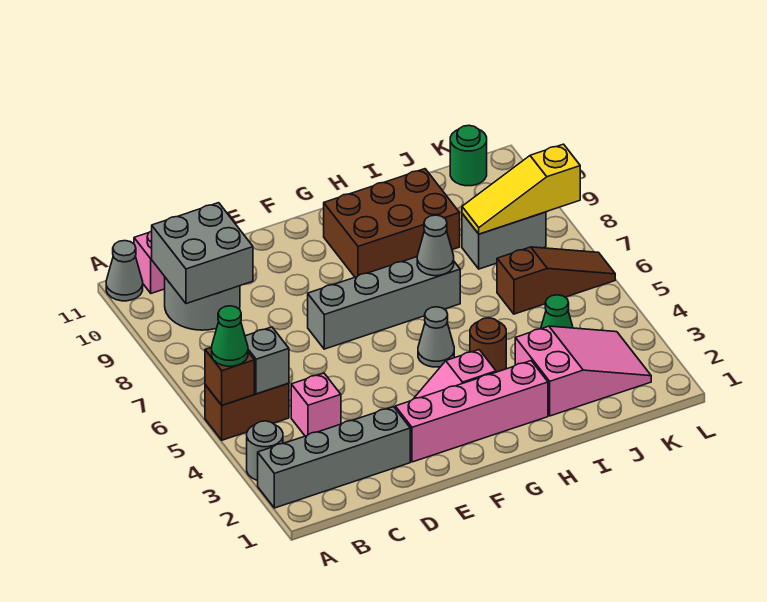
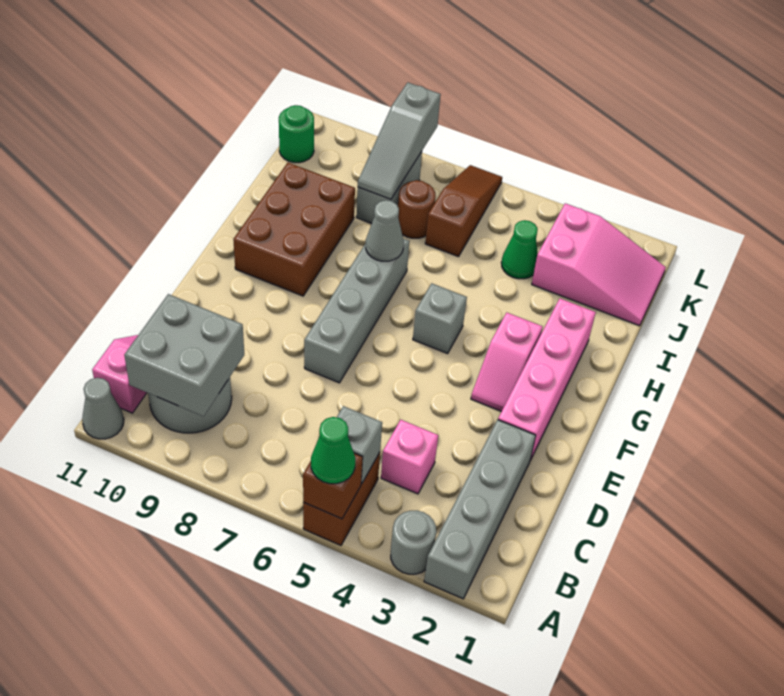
grey 1x1 cone [418,307,454,367] -> grey 1x1 brick [413,283,467,354]
brown 1x1 round brick [470,318,506,372] -> brown 1x1 round brick moved to [398,180,436,238]
pink 2x3 slope [515,326,651,416] -> pink 2x3 slope turned to [532,203,666,326]
yellow 1x3 slope [462,144,580,234] -> grey 1x3 slope [358,82,441,199]

